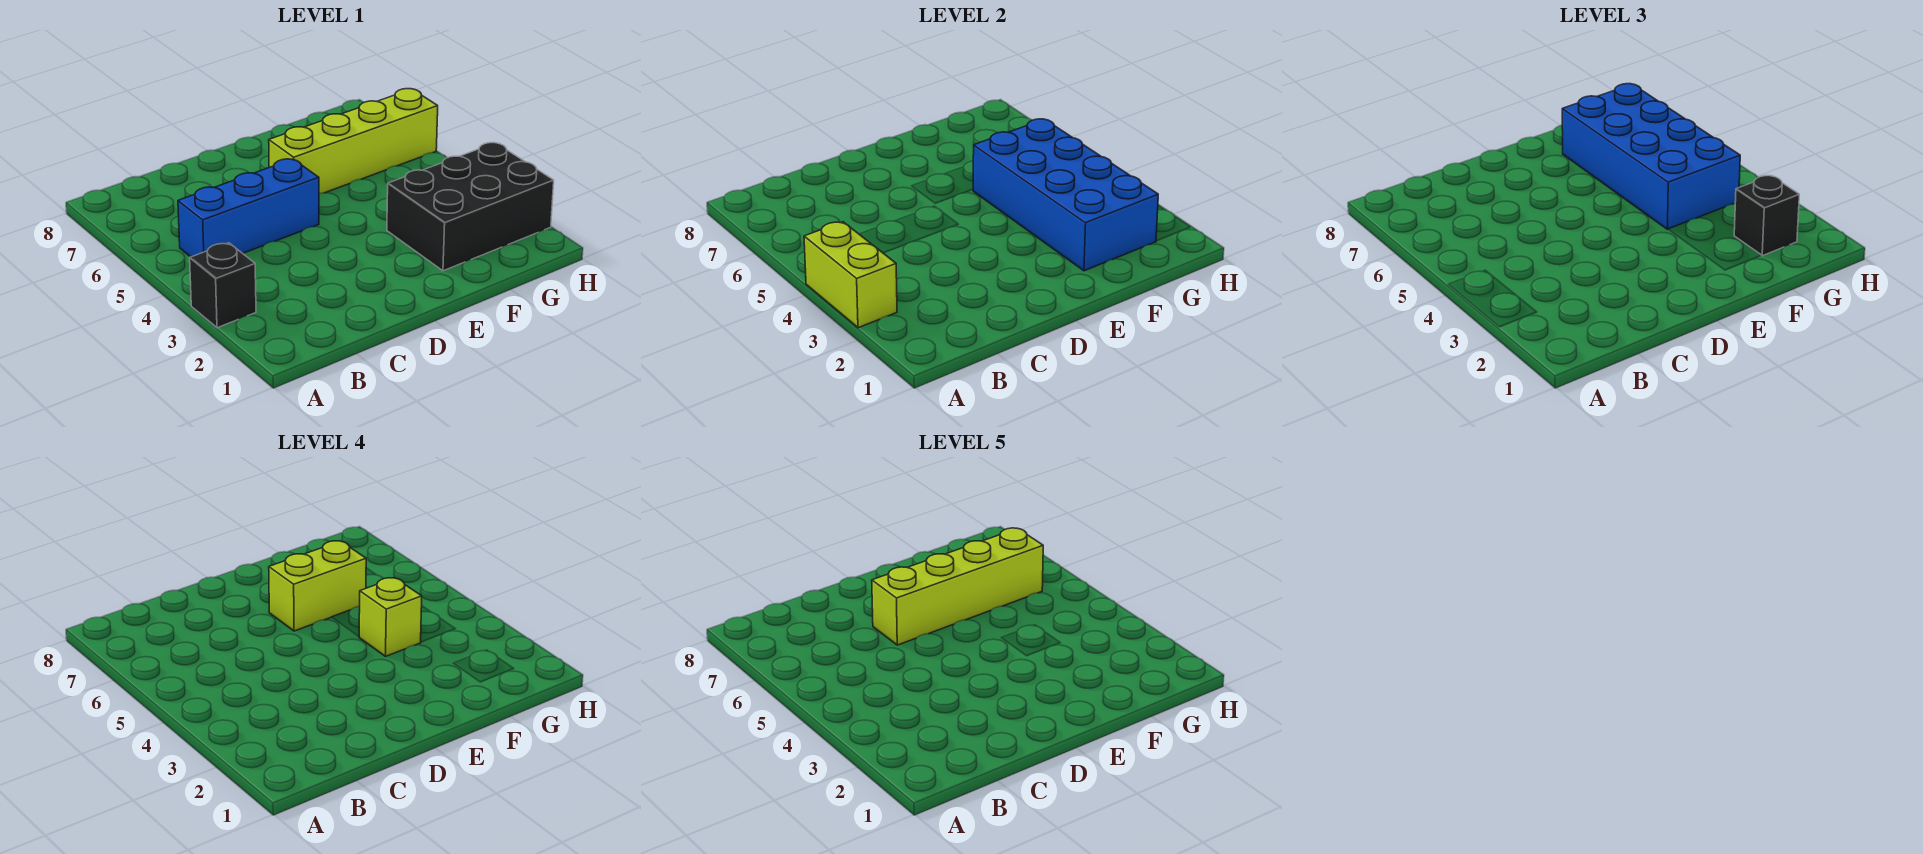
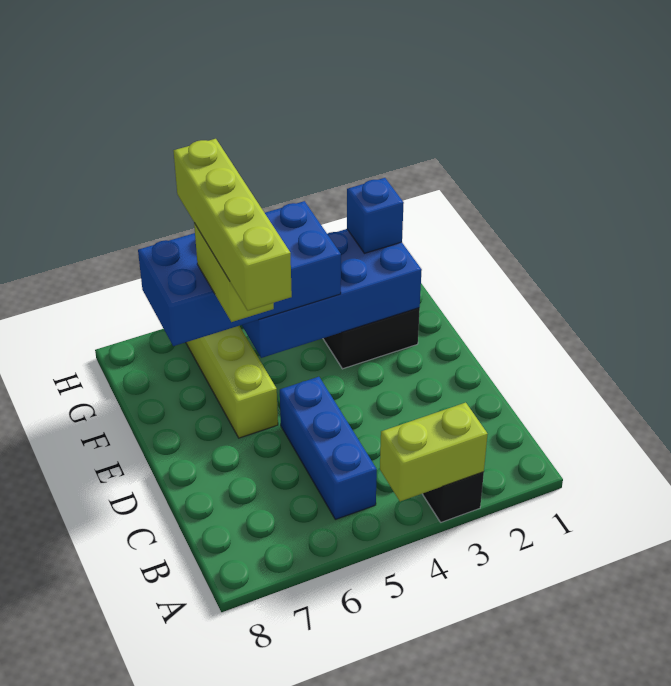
lime 1x1 brick [359,578,422,656] -> none
black 1x1 brick [1734,176,1799,256] -> blue 1x1 brick [347,178,404,253]

